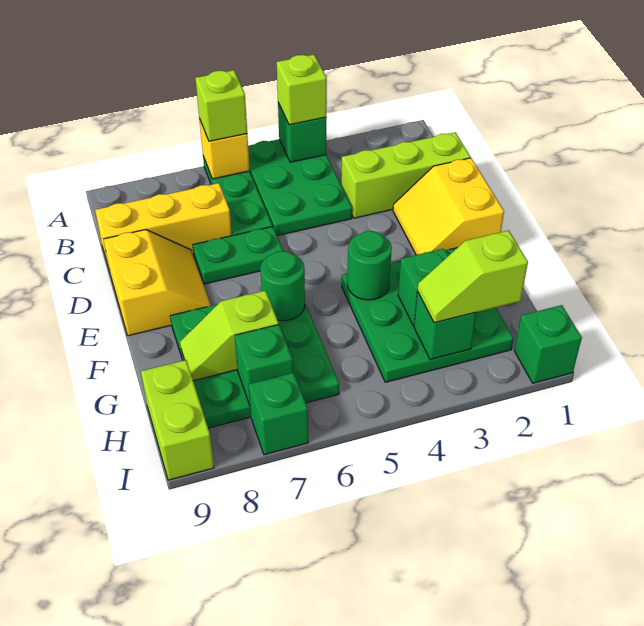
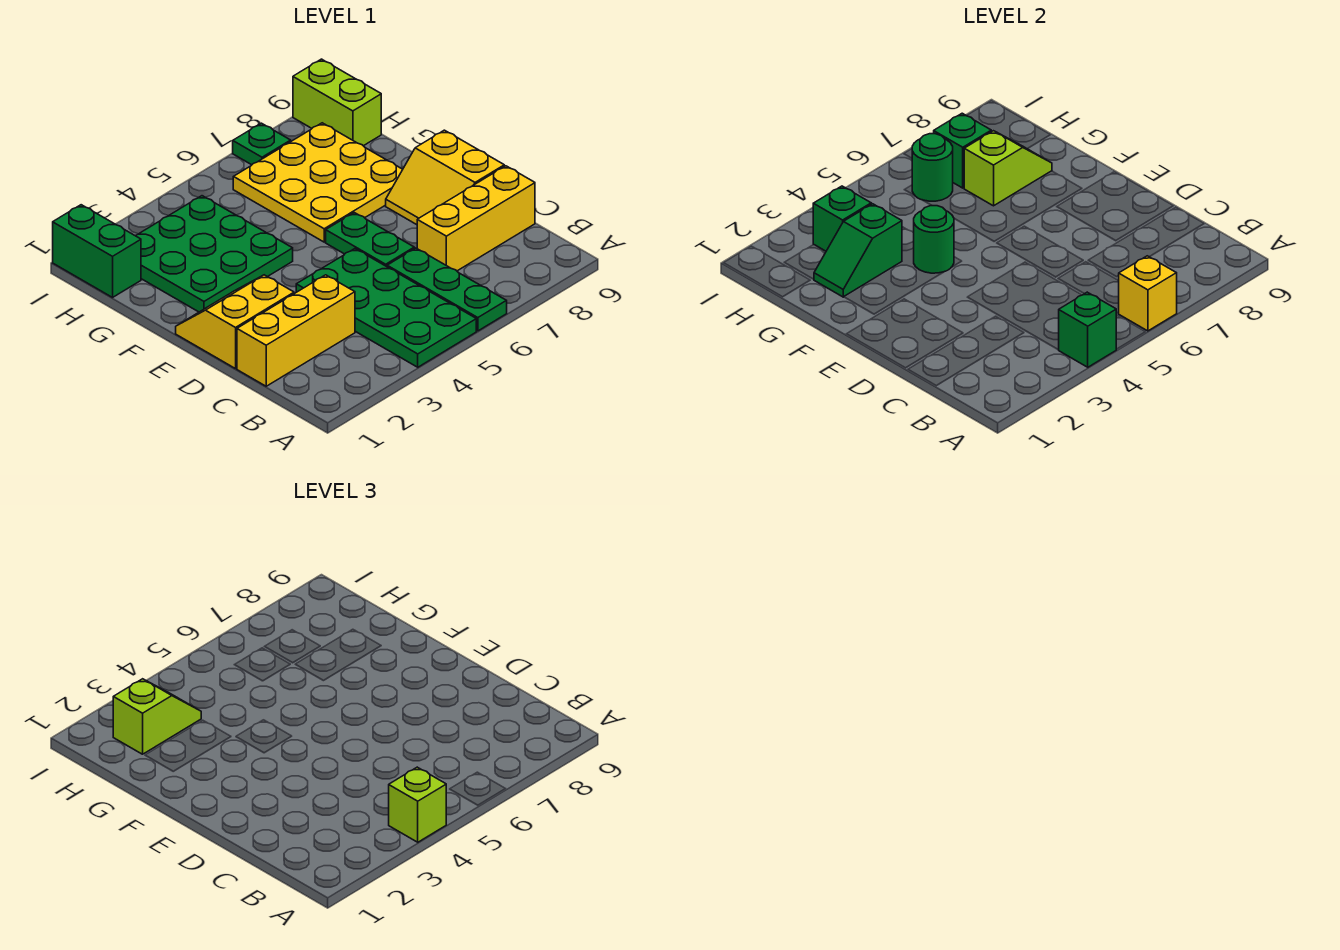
green 2x3 plate [248,139,352,236] -> green 2x4 plate [296,249,476,367]
lime 1x1 brick [195,70,247,141] -> none
lime 1x3 brick [341,132,470,218] -> yellow 1x3 brick [237,275,355,386]
yellow 2x2 slope [393,158,504,255] -> yellow 2x2 slope turned to [176,275,294,369]
green 1x2 plate [193,226,283,284] -> green 1x2 plate turned to [326,213,414,267]
green 3x3 plate [171,304,339,428] -> yellow 3x3 plate [233,123,403,242]
green 1x1 round brick [260,251,305,321] -> green 1x1 round brick moved to [912,134,953,201]
green 1x1 brick [514,305,582,383] -> green 1x2 brick [53,205,141,297]
green 1x1 brick [249,373,308,455] -> green 1x1 plate [233,123,291,165]

